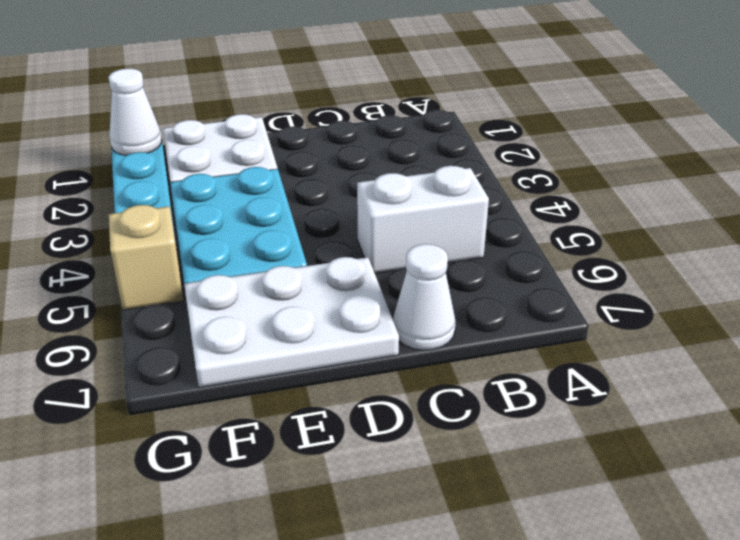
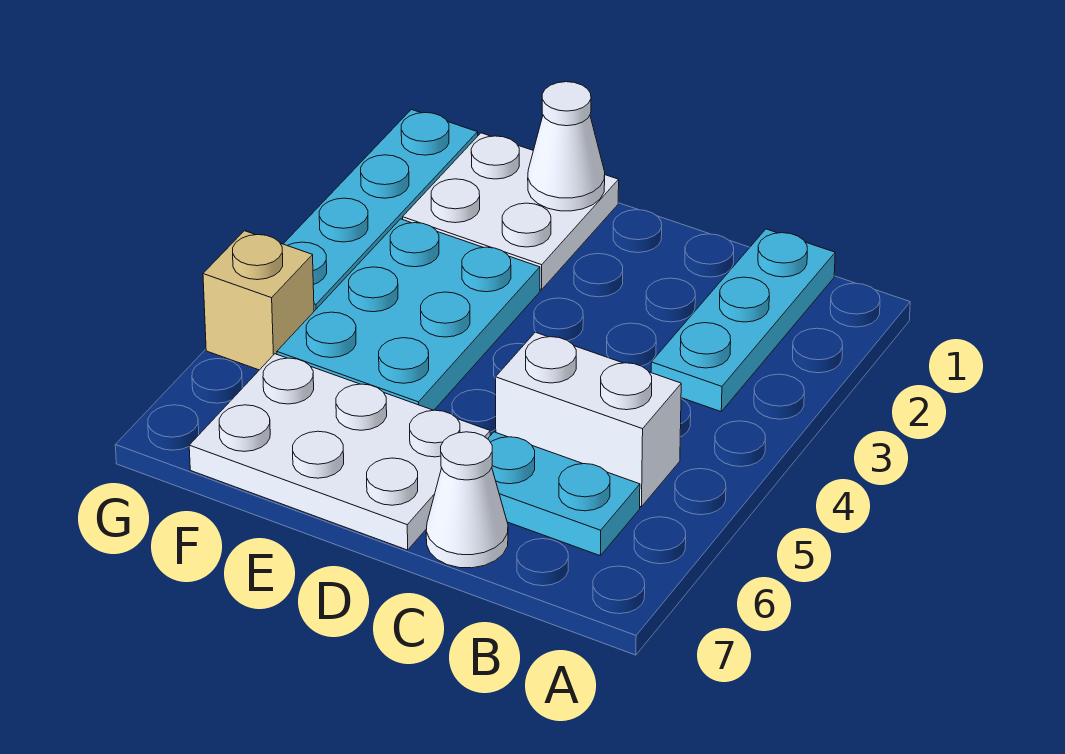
none -> cyan 1x3 plate [651,229,835,411]
none -> cyan 1x2 plate [488,432,640,555]
white 1x1 cone [109,69,162,155] -> white 1x1 cone moved to [528,82,605,211]

